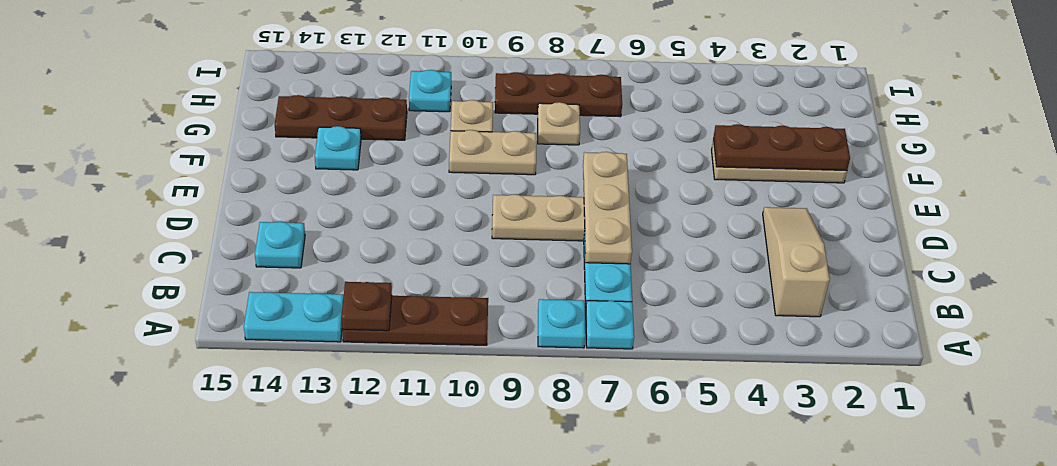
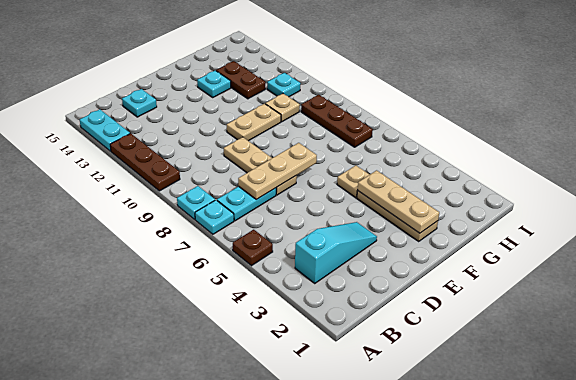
brown 1x1 plate [341,282,392,331] -> brown 1x1 plate moved to [233,230,273,266]
tan 1x3 slope [763,207,830,317] -> cyan 1x3 slope [295,222,377,283]
brown 1x3 plate [713,124,850,170] -> tan 1x3 plate [358,170,439,233]
tan 1x2 plate [449,130,536,175] -> tan 1x2 plate turned to [227,104,281,141]
tan 1x1 plate [538,102,580,145] -> tan 1x1 plate moved to [337,165,370,198]
brown 1x3 plate [275,95,407,140] -> brown 1x2 plate [216,61,265,99]

